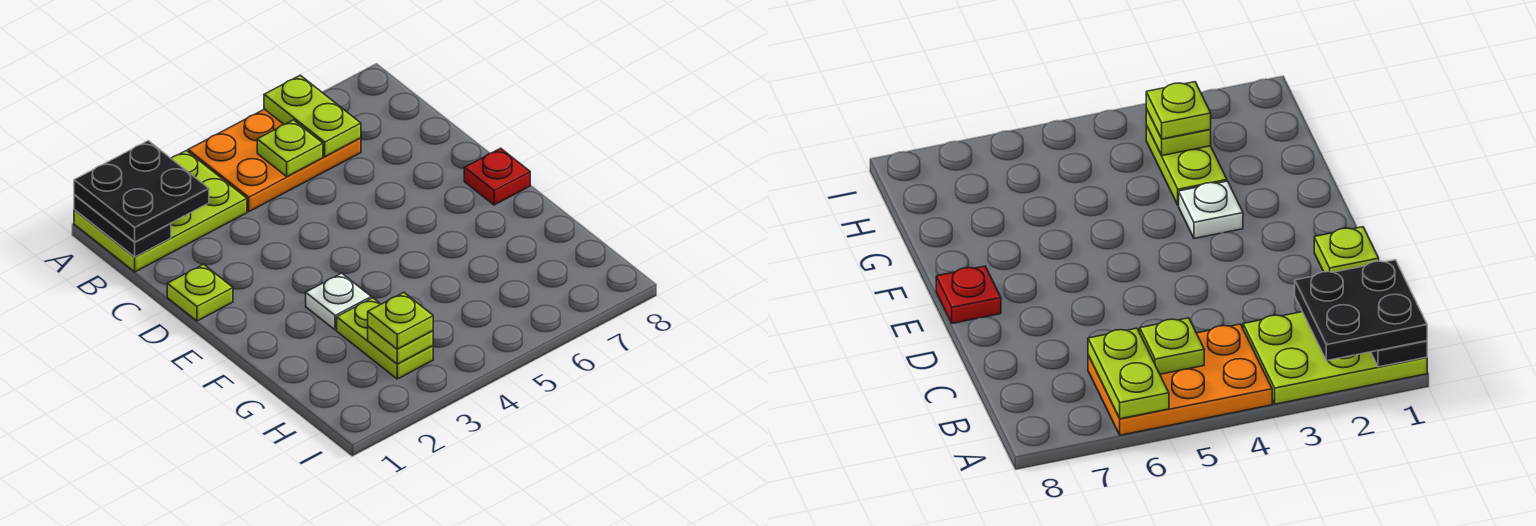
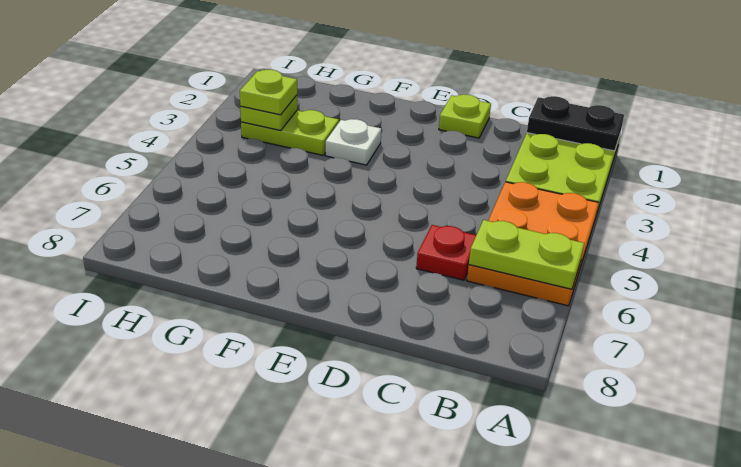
black 2x2 plate [74,141,209,242] -> none
lime 1x1 plate [257,120,323,177] -> none
red 1x1 plate [464,148,530,205] -> red 1x1 plate moved to [416,225,476,280]

